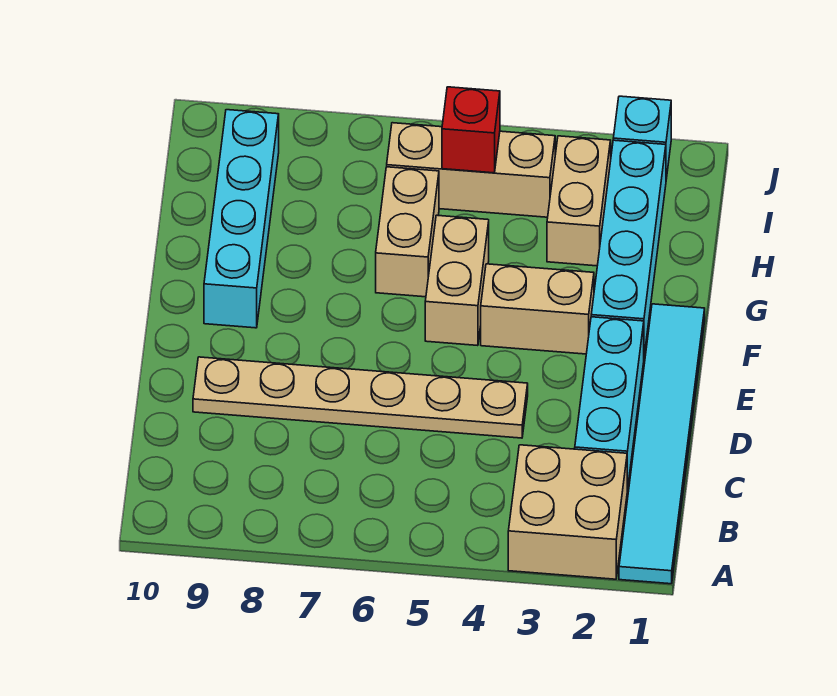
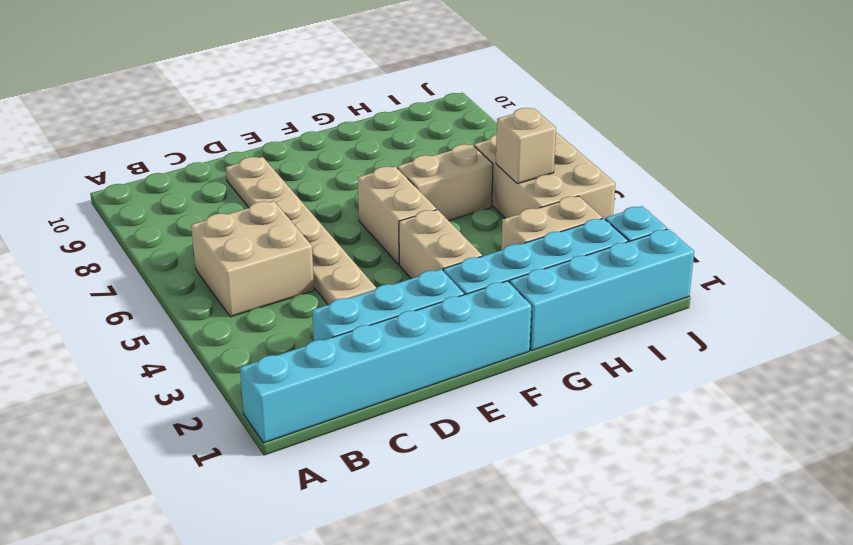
cyan 1x6 tile [619,304,705,584] -> cyan 1x6 brick [240,281,531,443]
tan 2x2 brick [508,445,627,579] -> tan 2x2 brick moved to [191,201,314,317]
tan 1x2 brick [425,215,489,346] -> tan 1x2 brick turned to [358,166,437,265]
cyan 1x4 brick [204,110,279,328] -> cyan 1x4 brick moved to [509,229,694,351]
tan 1x3 brick [387,123,555,217] -> tan 2x3 brick [474,132,615,219]
red 1x1 brick [442,87,500,173] -> tan 1x1 brick [496,108,556,184]

